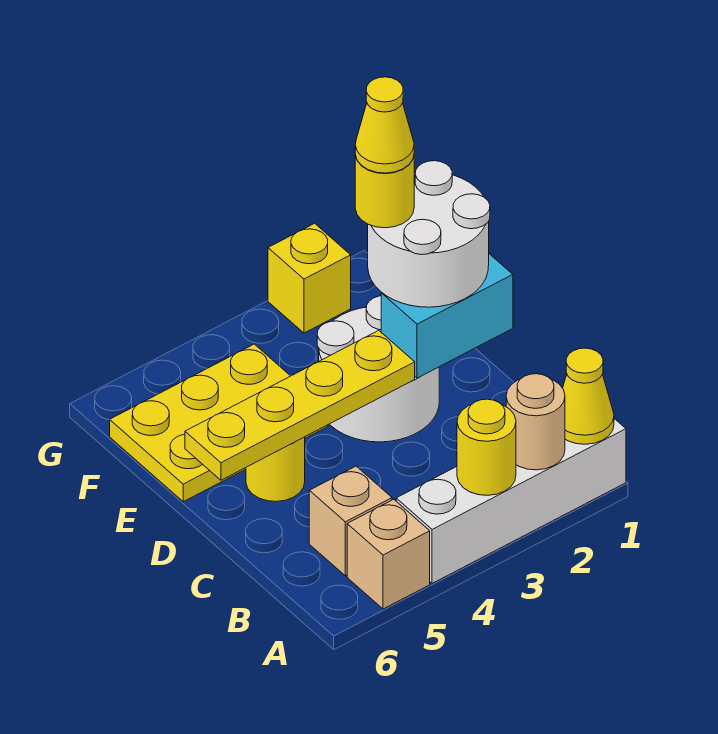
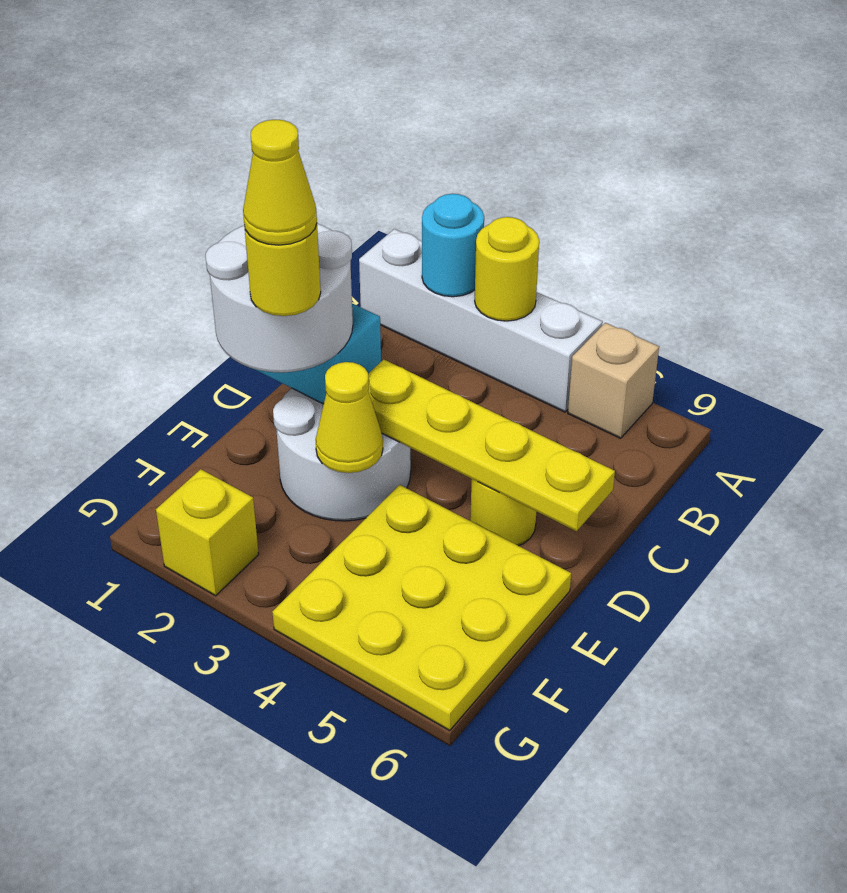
yellow 1x1 cone [563,348,614,444] -> yellow 1x1 cone moved to [316,362,383,473]
tan 1x1 round brick [506,374,565,470] -> cyan 1x1 round brick [422,194,484,297]
tan 1x1 brick [309,466,392,576] -> none
yellow 2x3 plate [110,344,328,502] -> yellow 3x3 plate [273,485,571,730]

